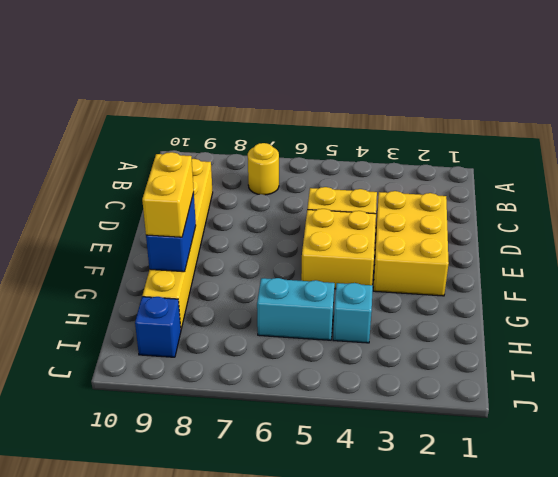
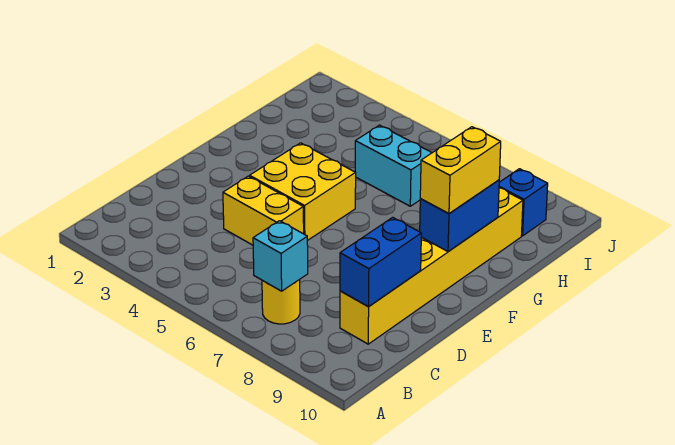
none -> blue 1x2 brick [340,217,421,306]
yellow 2x3 brick [373,191,449,296] -> none
cyan 1x1 brick [333,283,373,343] -> cyan 1x1 brick moved to [253,221,308,291]

